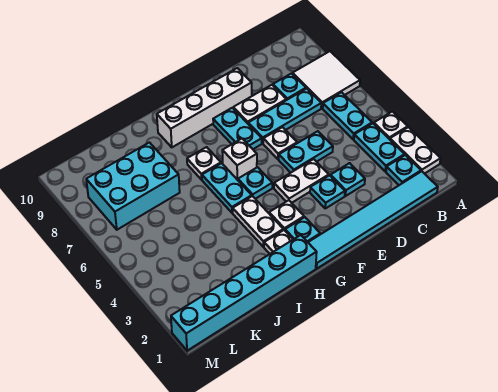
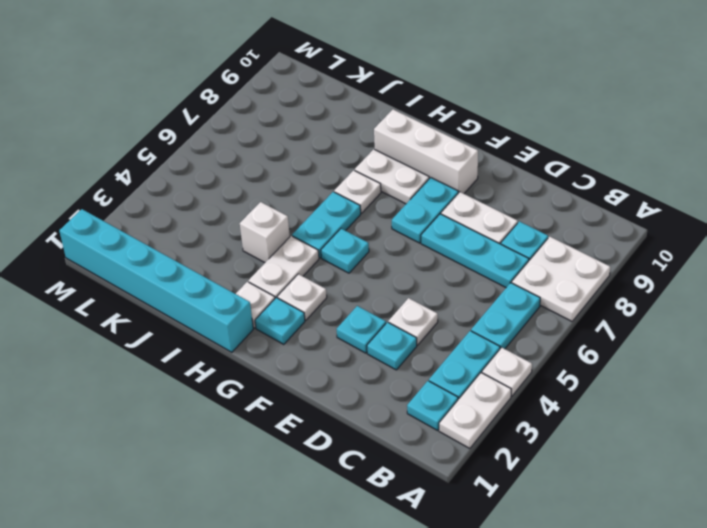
white 2x2 tile [293,51,360,108] -> white 2x2 plate [512,237,610,321]
cyan 1x6 tile [308,171,438,269] -> none
cyan 1x2 plate [279,131,333,173] -> none
white 1x2 plate [274,159,329,203] -> white 1x2 plate moved to [355,149,429,204]
white 1x1 plate [263,127,297,159] -> white 1x1 plate moved to [388,298,438,345]
white 1x4 brick [157,68,252,147] -> white 1x3 brick [374,109,478,194]
white 1x1 brick [222,139,257,180] -> white 1x1 brick moved to [240,202,290,263]
cyan 2x3 brick [86,143,180,230] -> none

